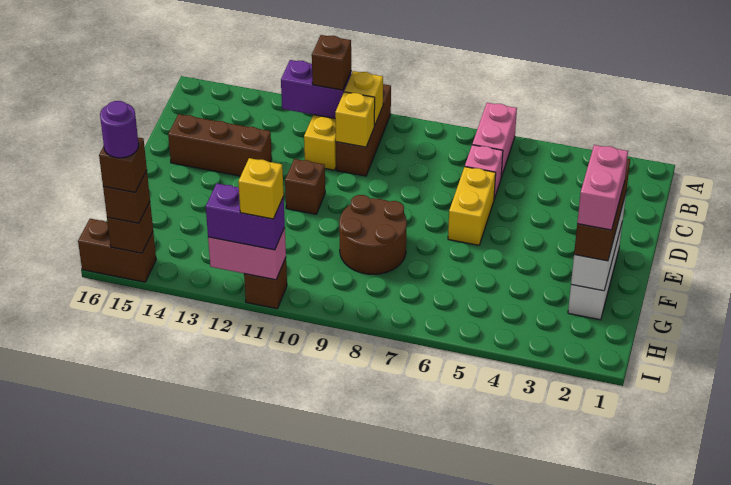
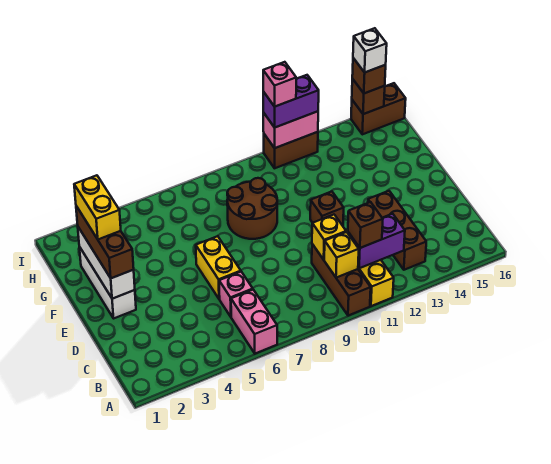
brown 1x3 brick [168,114,272,176] -> brown 1x3 brick turned to [368,191,426,270]
pink 1x2 brick [577,145,628,230] -> yellow 1x2 brick [74,175,121,239]
brown 1x1 brick [244,258,287,309] -> brown 1x2 brick [264,132,318,168]
yellow 1x1 brick [238,158,284,219] -> pink 1x1 brick [263,62,296,107]
brown 1x1 brick [99,137,147,192] -> white 1x1 brick [353,28,387,72]
purple 1x1 round brick [100,101,139,158] -> none

